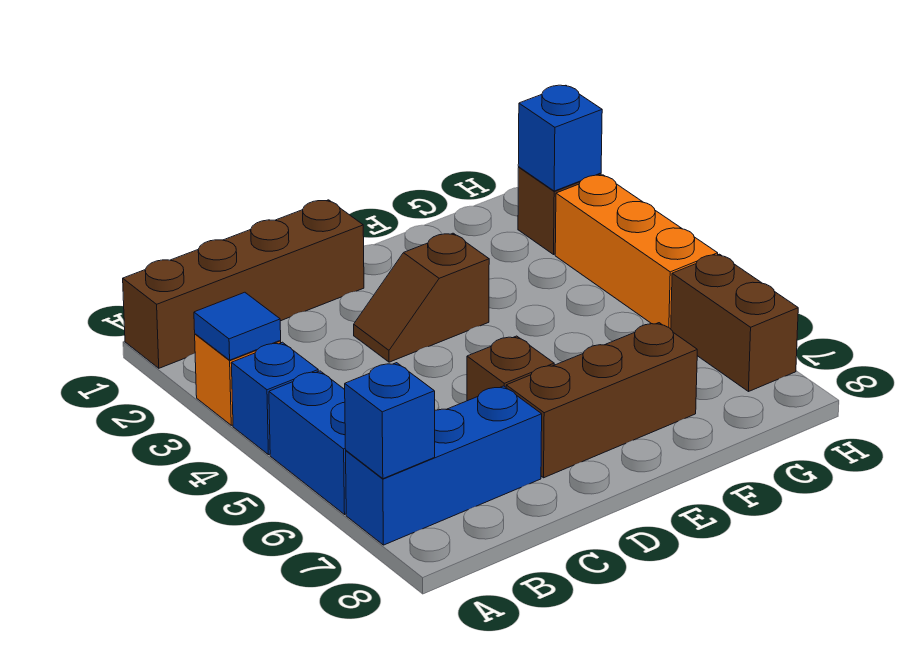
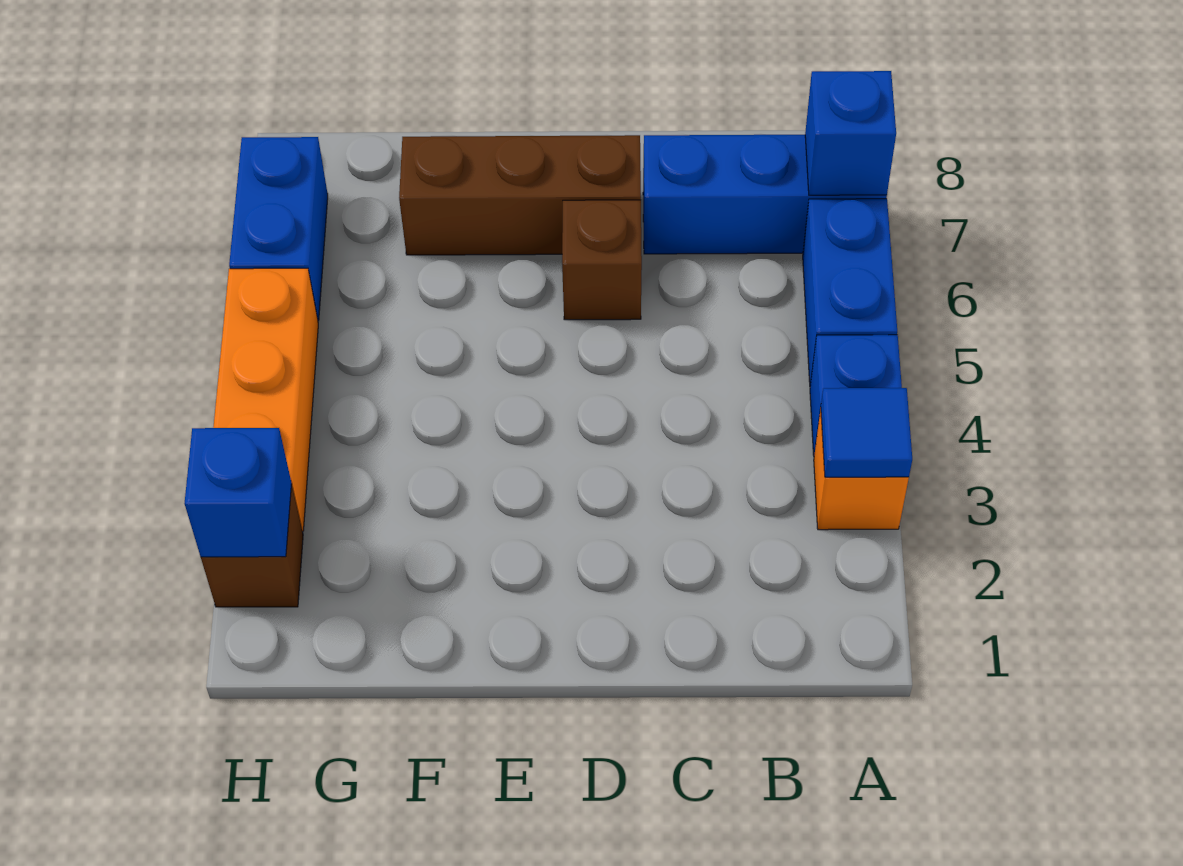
brown 1x4 brick [123,200,364,368] -> none
brown 1x2 slope [354,233,489,362] -> none
brown 1x2 brick [671,254,798,391] -> blue 1x2 brick [229,137,328,321]

